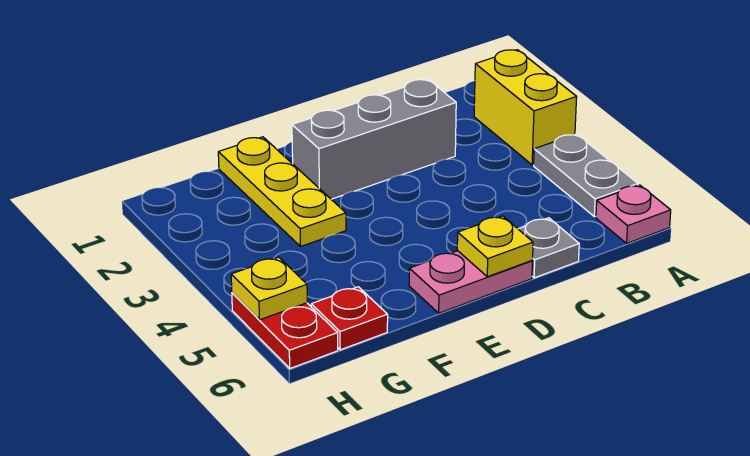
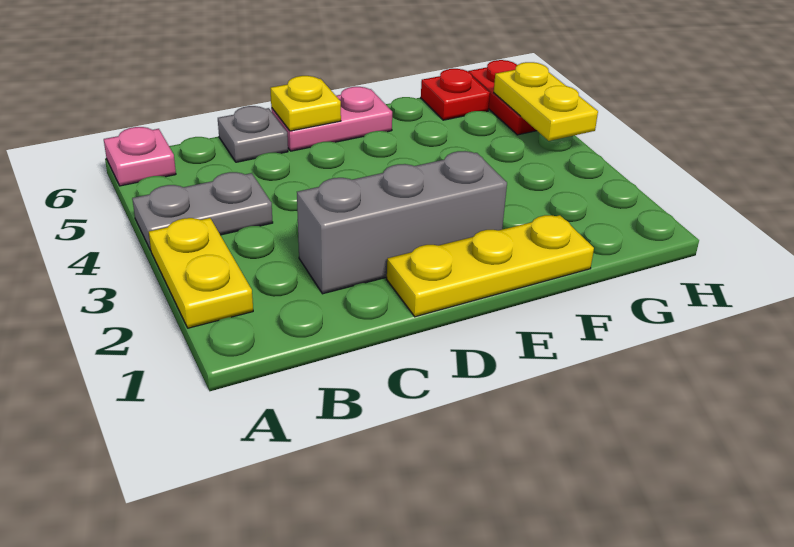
yellow 1x2 brick [474,50,577,165] -> yellow 1x2 plate [149,218,253,328]
grey 1x2 plate [534,134,638,217] -> grey 1x2 plate turned to [132,172,273,251]
yellow 1x3 plate [218,137,346,246] -> yellow 1x3 plate turned to [387,215,594,317]
yellow 1x1 plate [231,257,307,320] -> yellow 1x2 plate [494,62,598,141]

